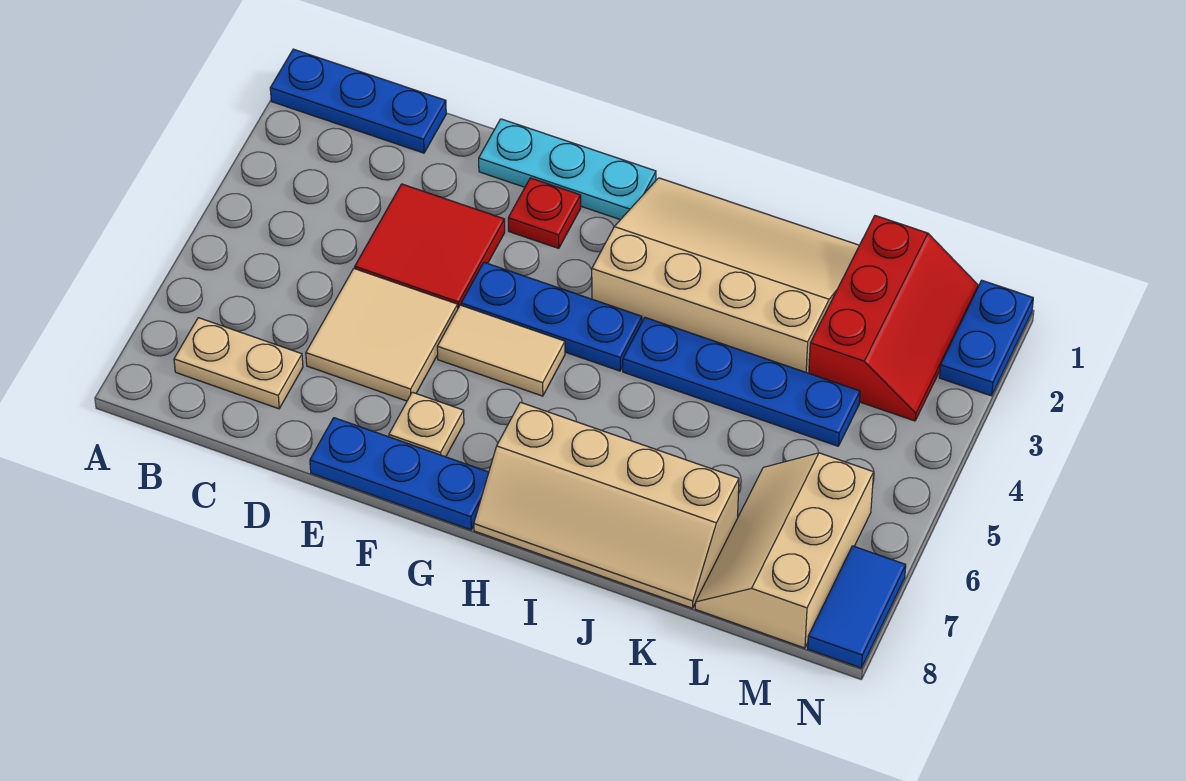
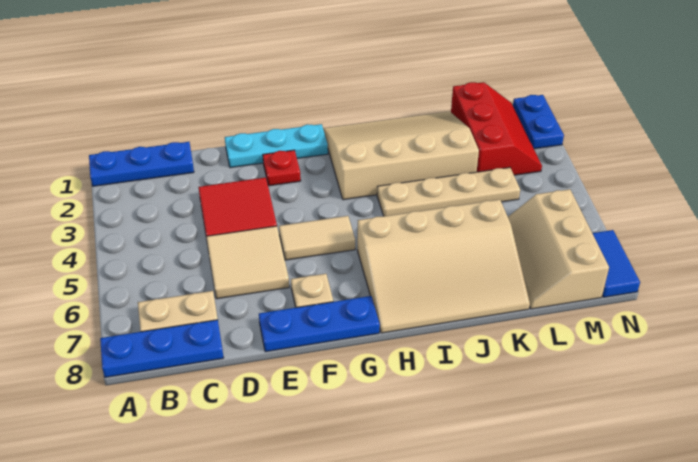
blue 1x3 plate [461,262,642,371] -> blue 1x3 plate moved to [100,320,224,377]
tan 2x4 slope [474,402,739,608] -> tan 3x4 slope [357,200,530,333]
blue 1x4 plate [623,318,860,446] -> tan 1x4 plate [377,167,520,216]

